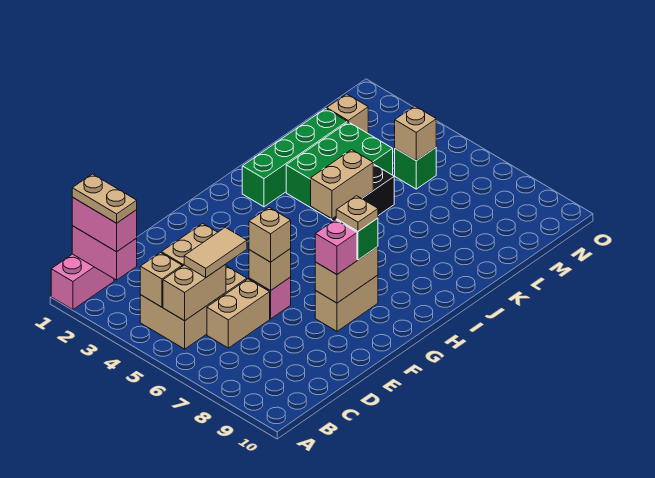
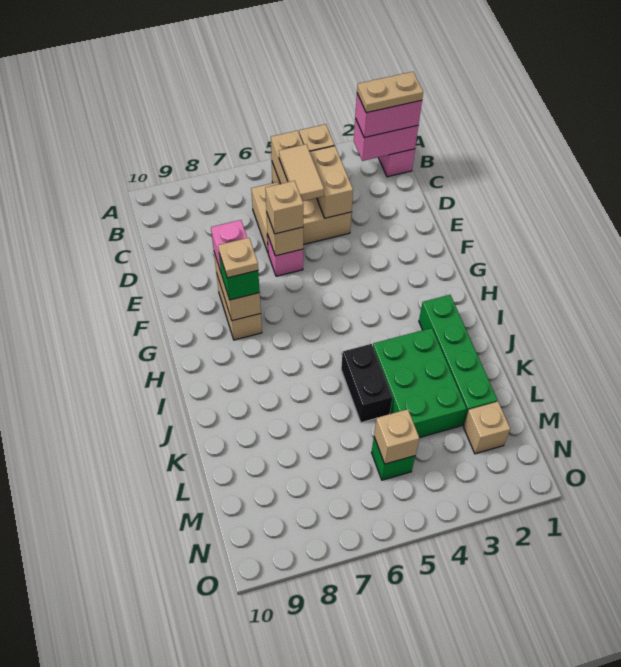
tan 1x2 brick [311,150,373,219] -> none

